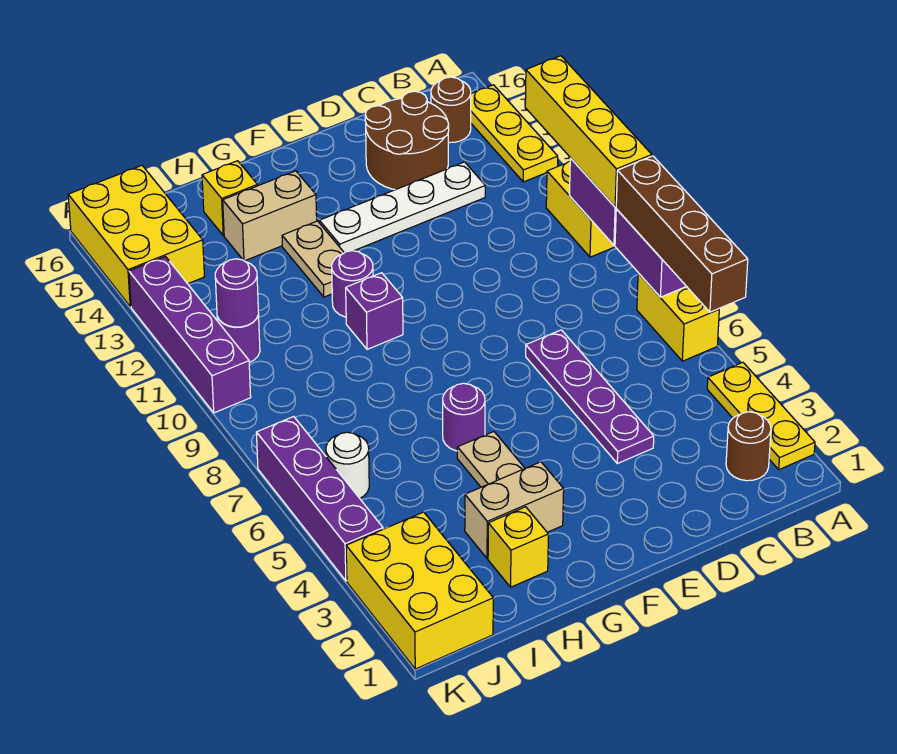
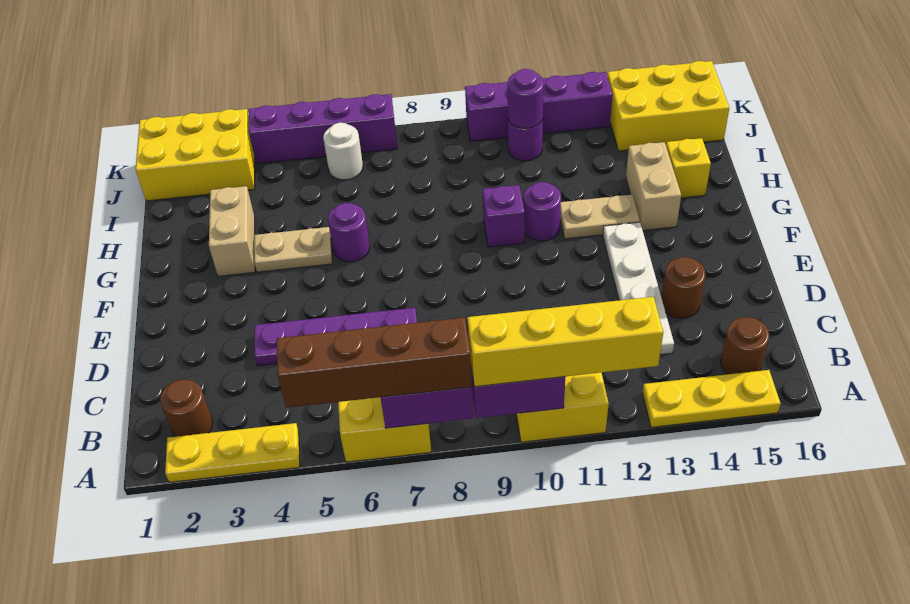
brown 2x2 round brick [365,91,449,190] -> brown 1x1 round brick [661,257,706,318]
yellow 1x1 brick [488,507,548,587] -> none

